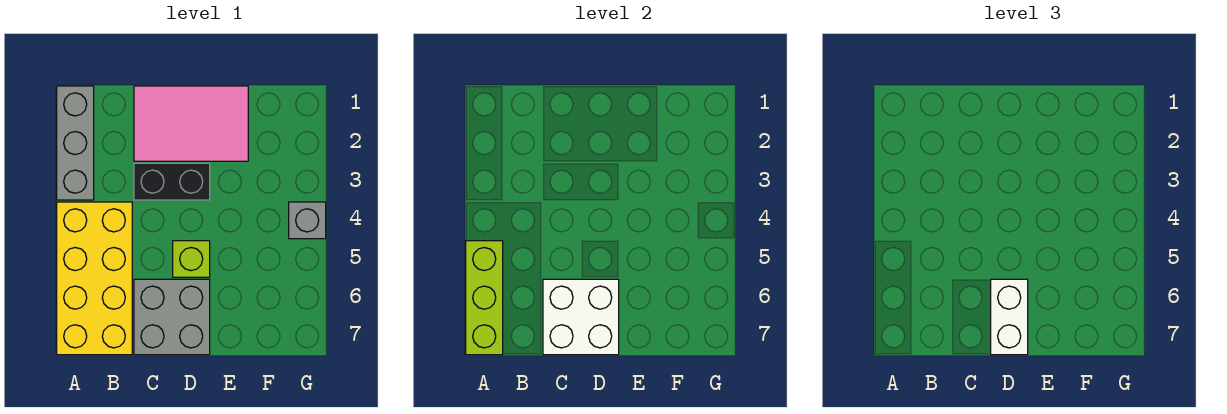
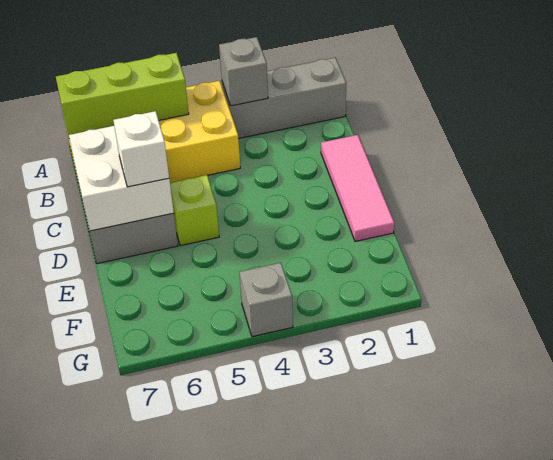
none -> grey 1x1 brick [219,37,268,106]
pink 2x3 tile [134,86,248,161] -> pink 1x3 tile [321,135,394,241]
black 1x2 brick [134,163,210,200] -> none
white 1x2 brick [991,279,1028,355] -> white 1x1 brick [113,111,169,187]

